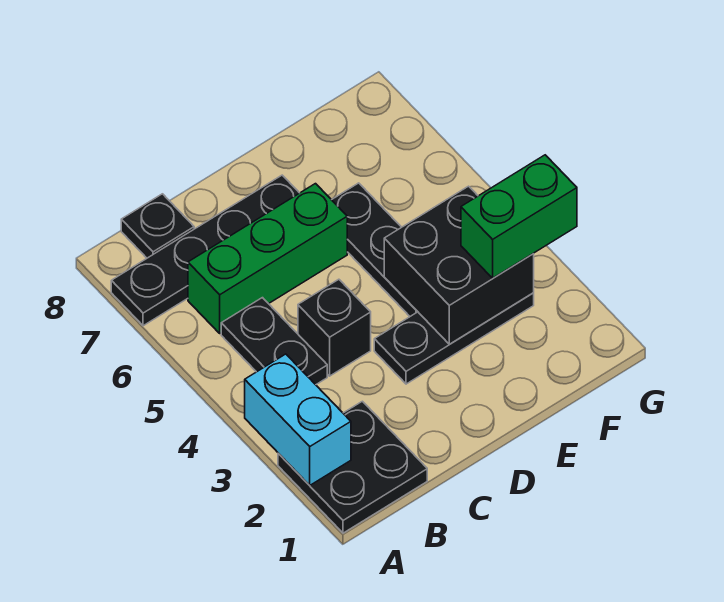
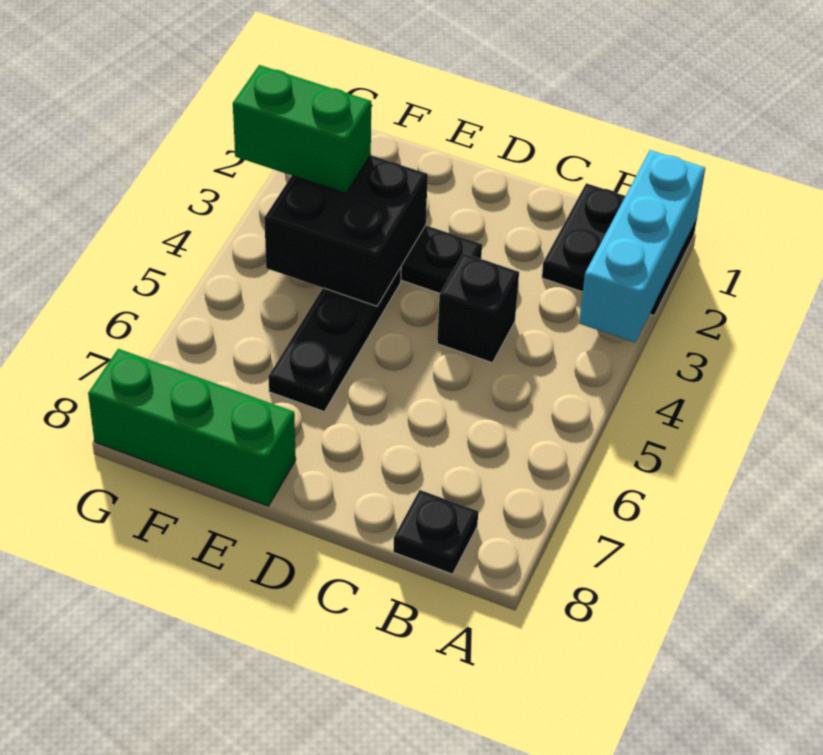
cyan 1x2 brick [245,354,351,485] -> cyan 1x3 brick [579,150,705,342]
black 1x4 plate [111,175,299,326] -> none
black 1x2 plate [221,298,327,385] -> none
green 1x3 brick [188,184,347,333] -> green 1x3 brick moved to [88,349,296,506]

